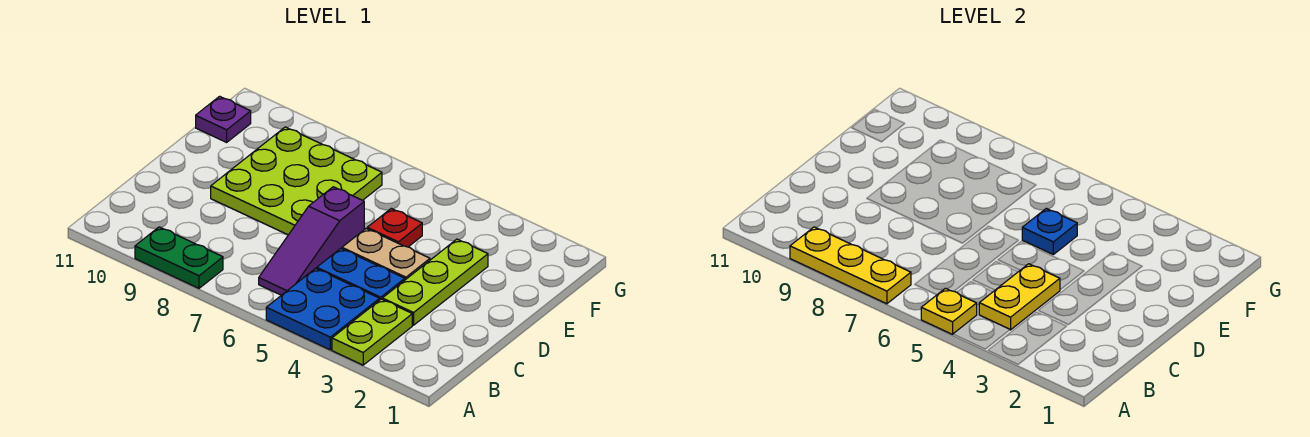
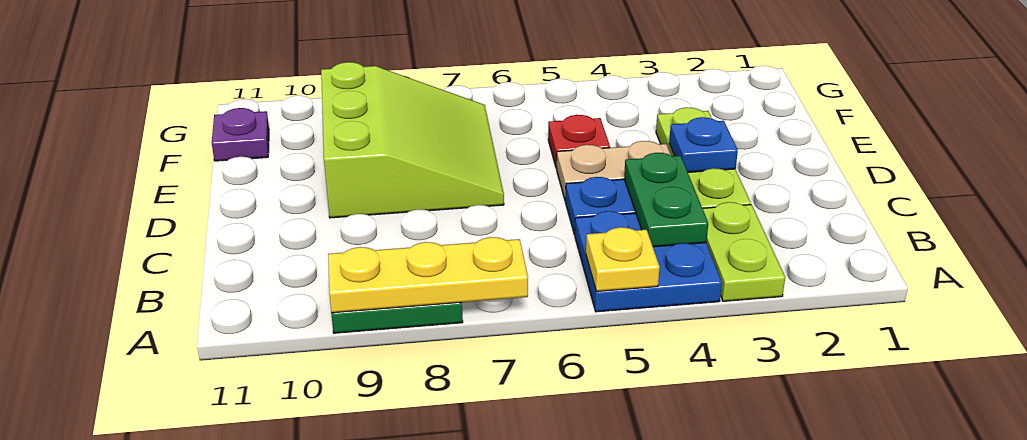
yellow 1x2 plate [979,264,1060,330] -> green 1x2 plate [624,153,708,247]
purple 1x3 slope [259,187,364,295] -> none
lime 3x3 plate [211,127,382,235] -> lime 3x3 slope [321,62,504,218]
blue 1x1 plate [1022,208,1077,254] -> blue 1x1 plate moved to [669,117,738,172]

